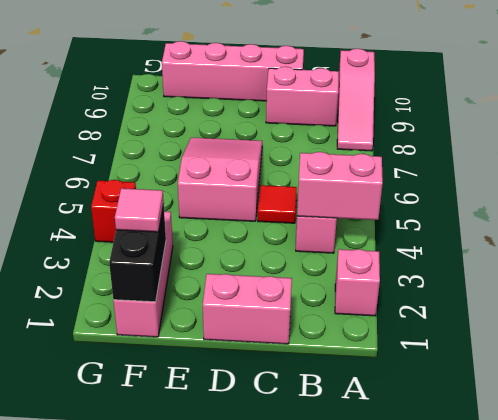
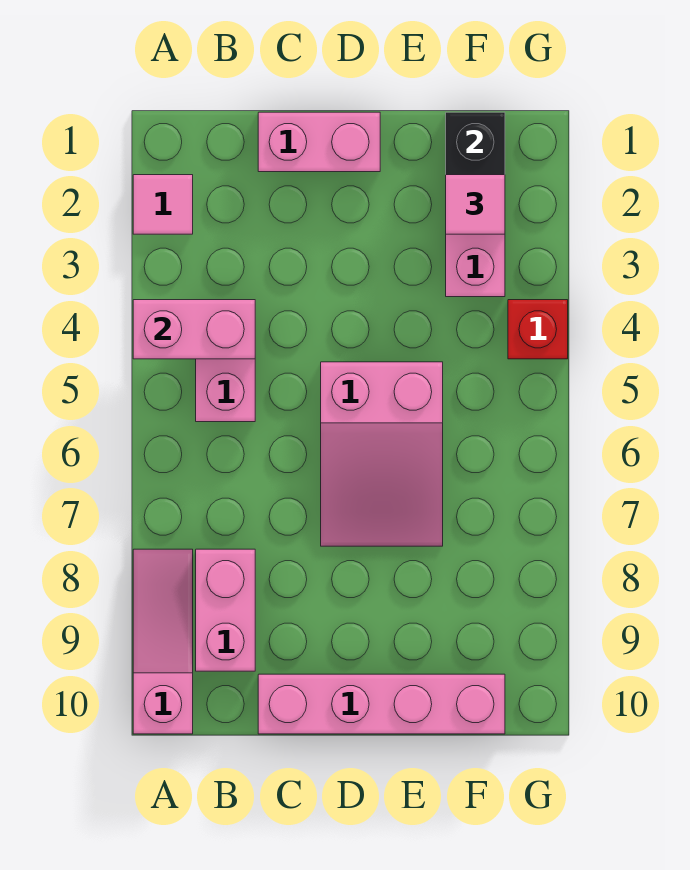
pink 1x1 brick [335,249,380,316] -> pink 1x1 tile [133,175,193,234]
pink 1x2 brick [266,67,339,126] -> pink 1x2 brick turned to [196,549,255,671]
red 1x1 tile [258,185,297,223] -> none

